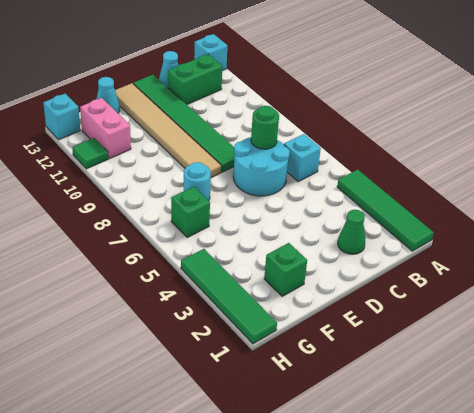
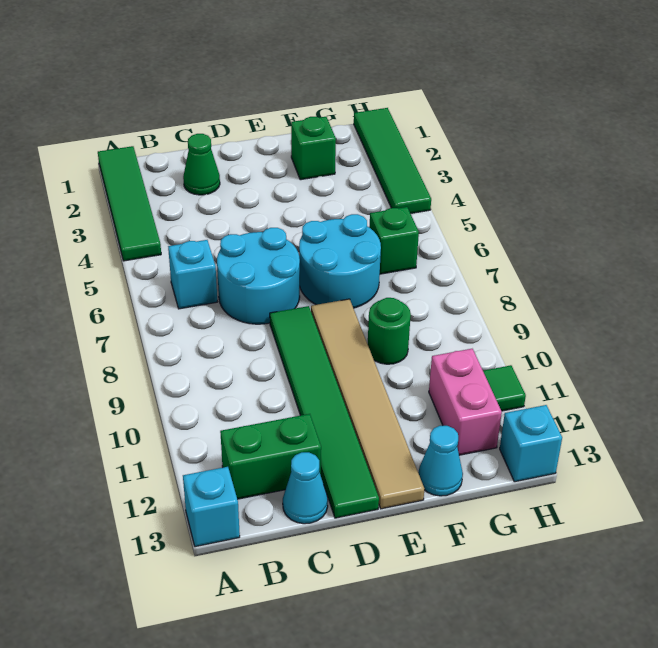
green 1x1 round brick [251,106,279,149] -> green 1x1 round brick moved to [368,298,411,364]
cyan 1x1 round brick [184,162,211,201] -> cyan 2x2 round brick [299,214,381,308]

